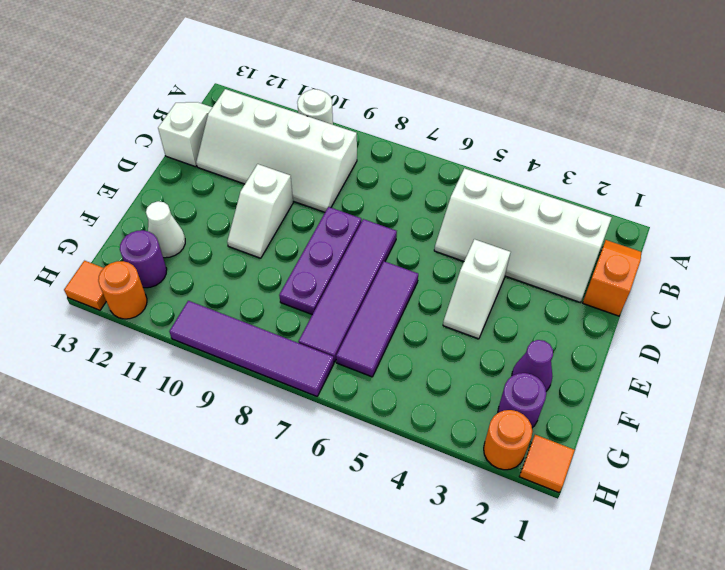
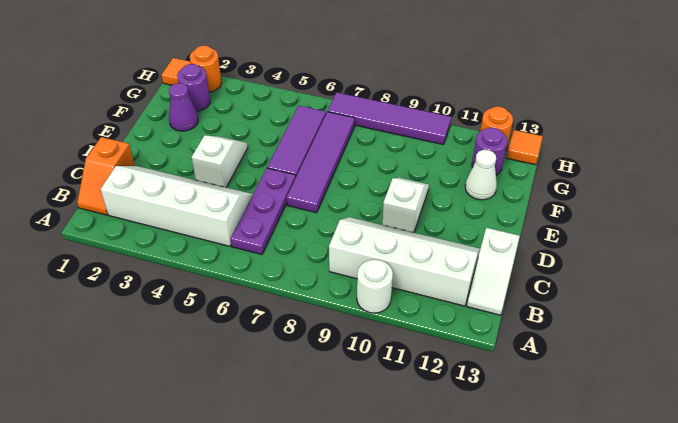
purple 1x3 plate [279,207,361,315] -> purple 1x3 plate moved to [231,168,296,254]

